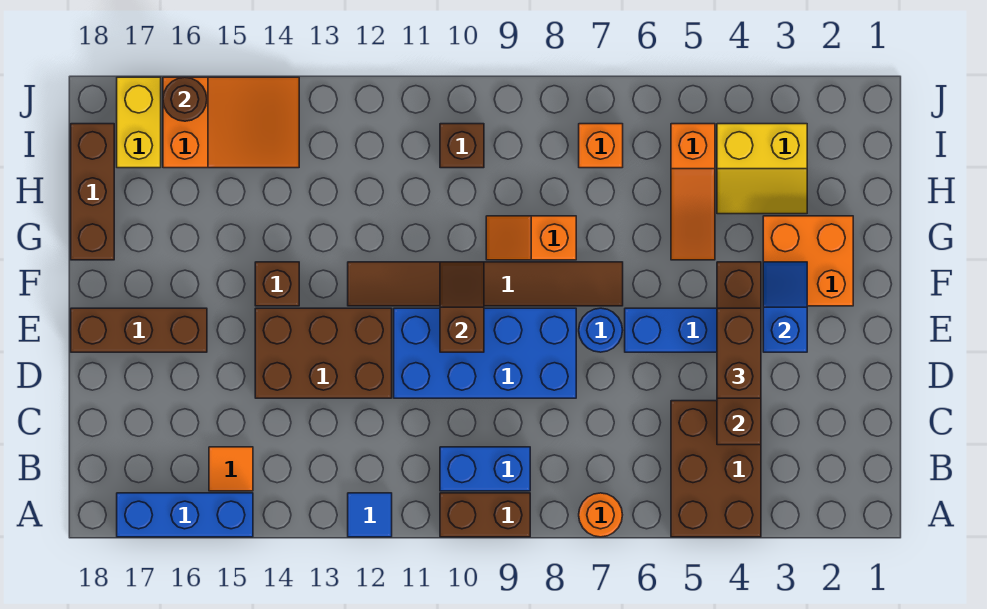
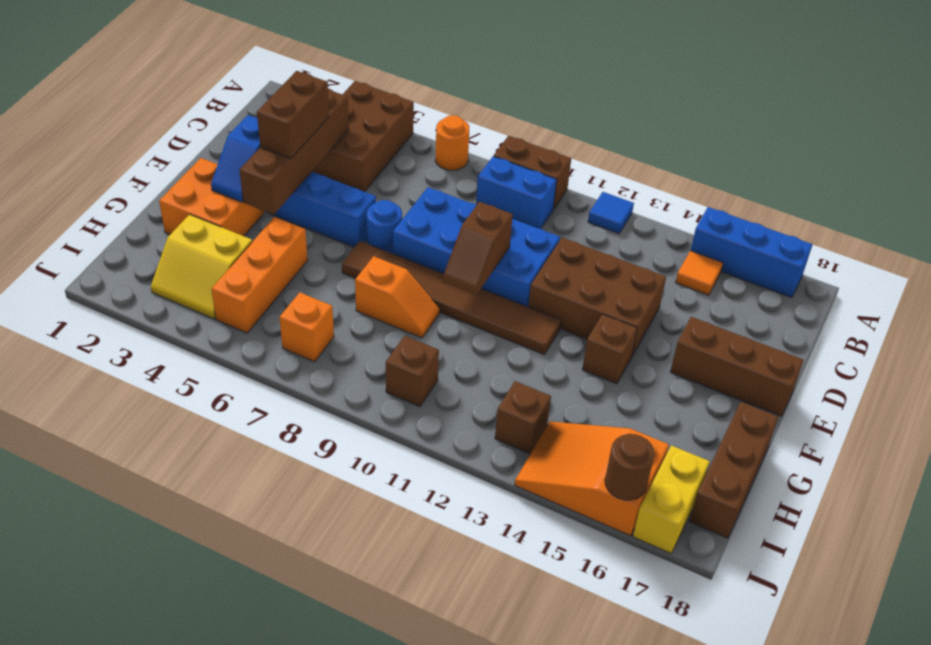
orange 1x3 slope [671,124,715,260] -> orange 1x3 brick [211,217,308,333]
yellow 2x2 slope [717,124,807,214] -> yellow 2x2 slope turned to [151,214,252,319]
none -> brown 1x1 brick [495,381,551,454]

